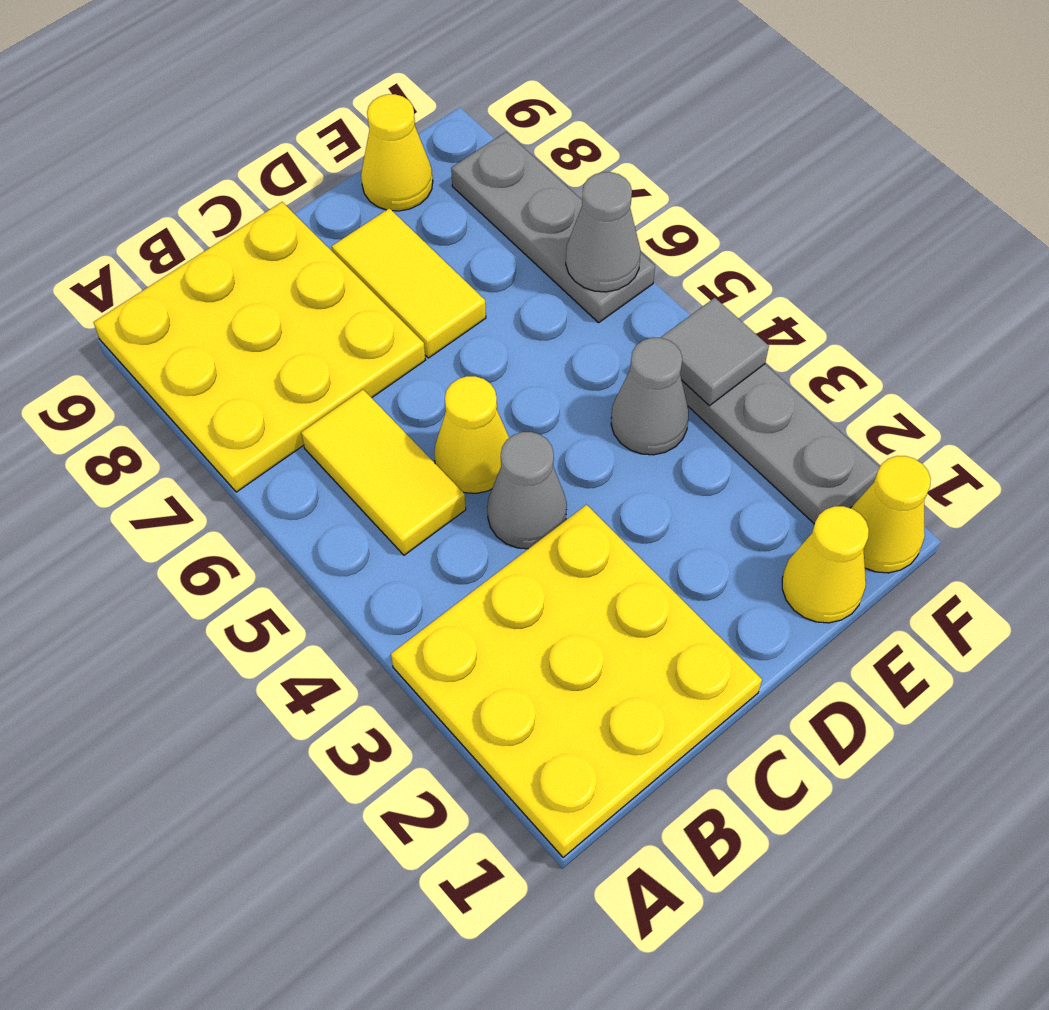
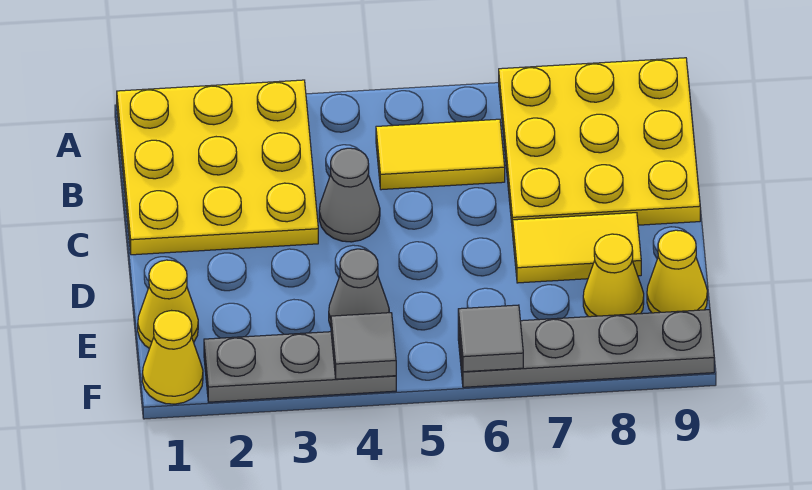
yellow 1x1 cone [434,376,509,493] -> yellow 1x1 cone moved to [583,234,644,317]
grey 1x3 plate [451,132,655,323] -> grey 1x4 plate [458,310,714,387]
grey 1x1 cone [566,172,640,292] -> grey 1x1 tile [458,305,523,372]

